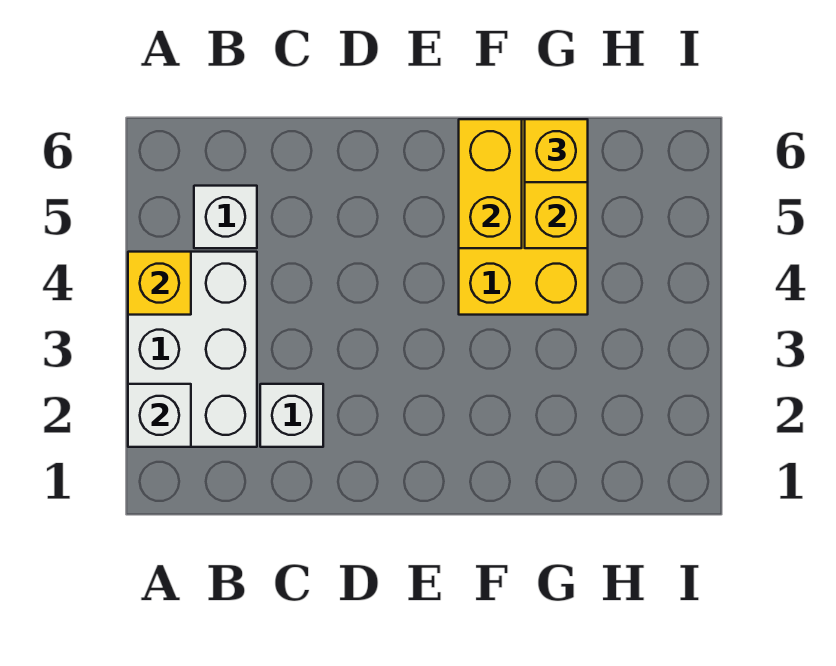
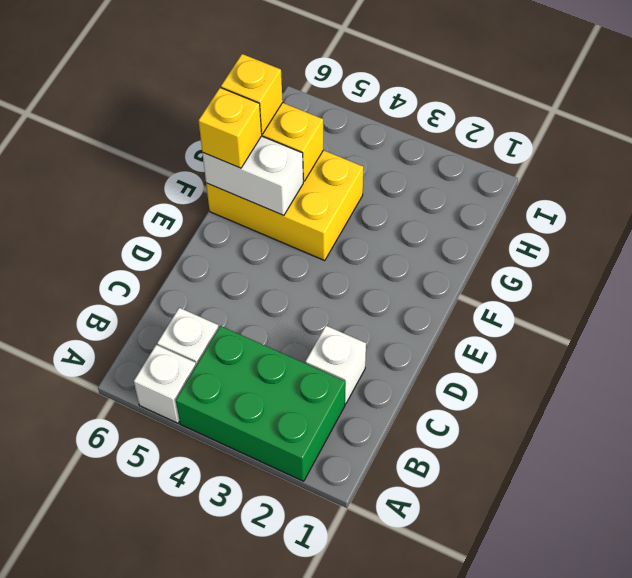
white 2x3 brick [128,252,257,447] -> green 2x3 brick [176,326,345,481]
white 1x1 brick [128,384,191,447] -> white 1x1 brick moved to [134,345,196,423]
yellow 1x1 brick [128,252,191,315] -> yellow 1x1 brick moved to [198,88,262,168]
yellow 1x2 brick [459,119,522,248] -> white 1x2 brick [202,136,303,216]

